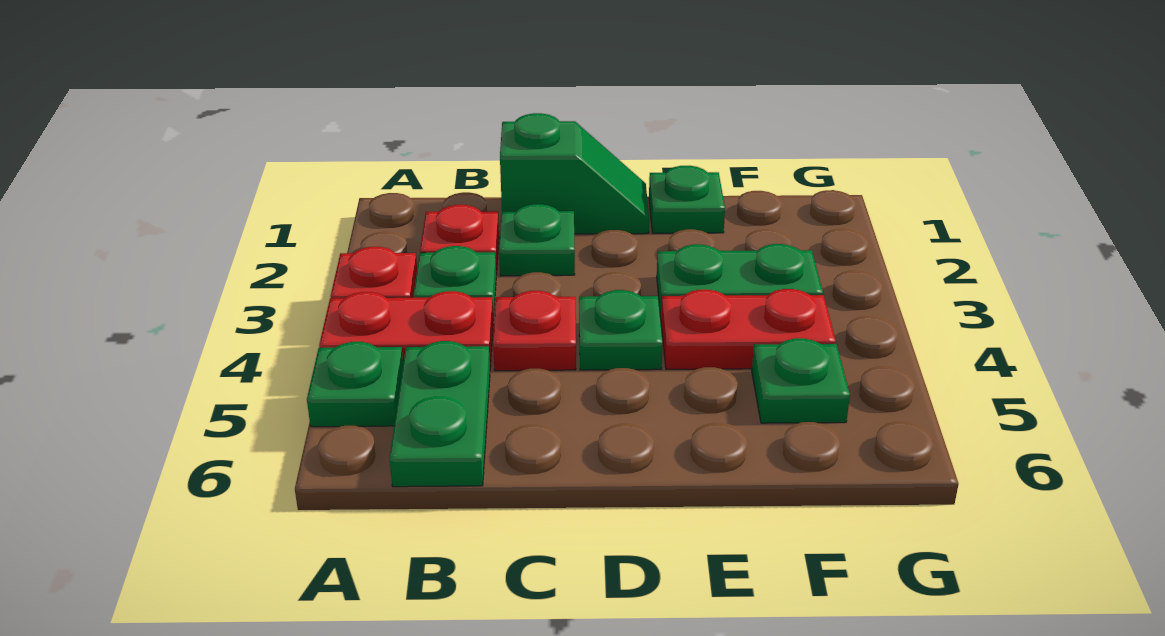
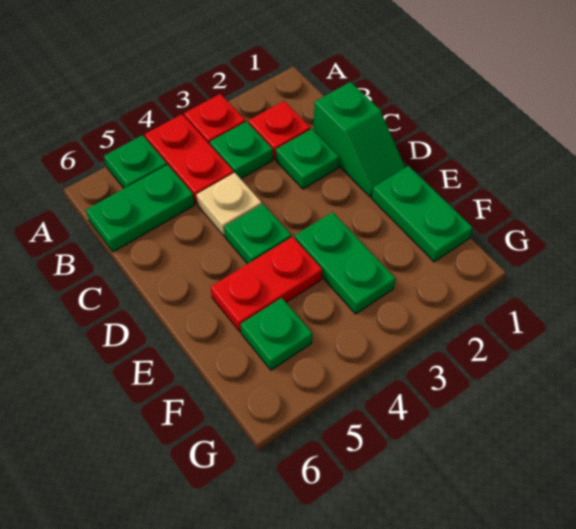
red 1x1 plate [493,291,576,371] -> tan 1x1 plate [196,173,262,236]
green 1x1 plate [649,166,725,233] -> green 1x2 plate [372,166,473,262]
red 1x2 plate [661,289,836,369] -> red 1x2 plate turned to [210,237,322,332]

